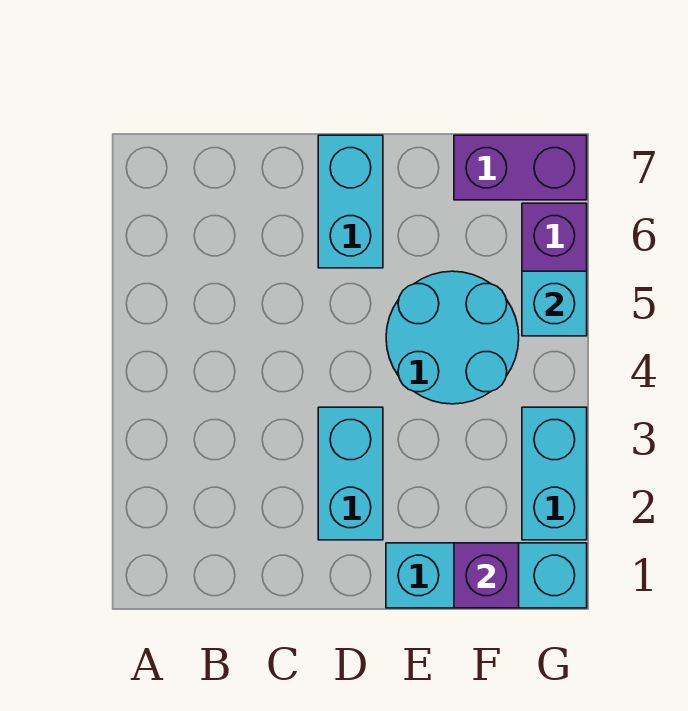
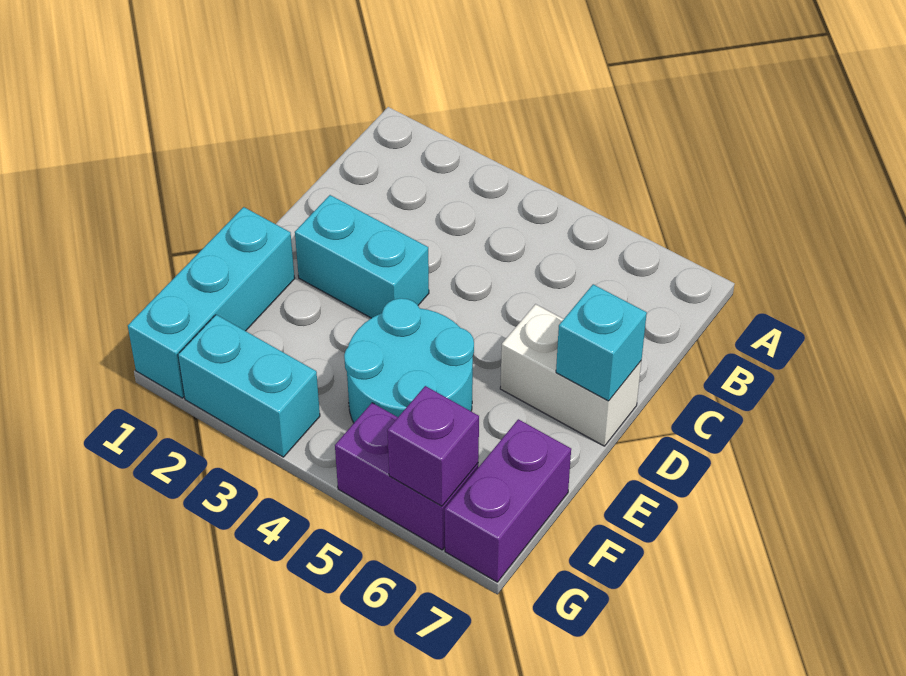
cyan 1x2 brick [318,135,383,268] -> white 1x2 brick [500,304,641,446]
purple 1x1 brick [454,543,519,608] -> purple 1x1 brick moved to [387,386,479,506]
cyan 1x1 brick [522,271,587,336] -> cyan 1x1 brick moved to [556,284,647,401]

